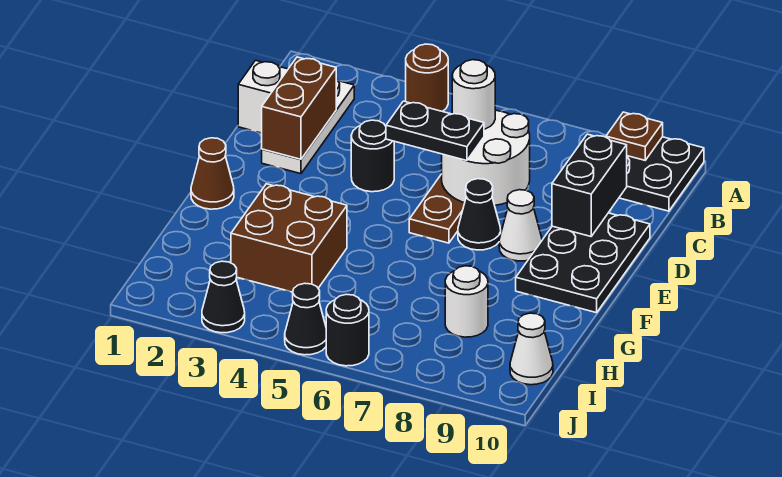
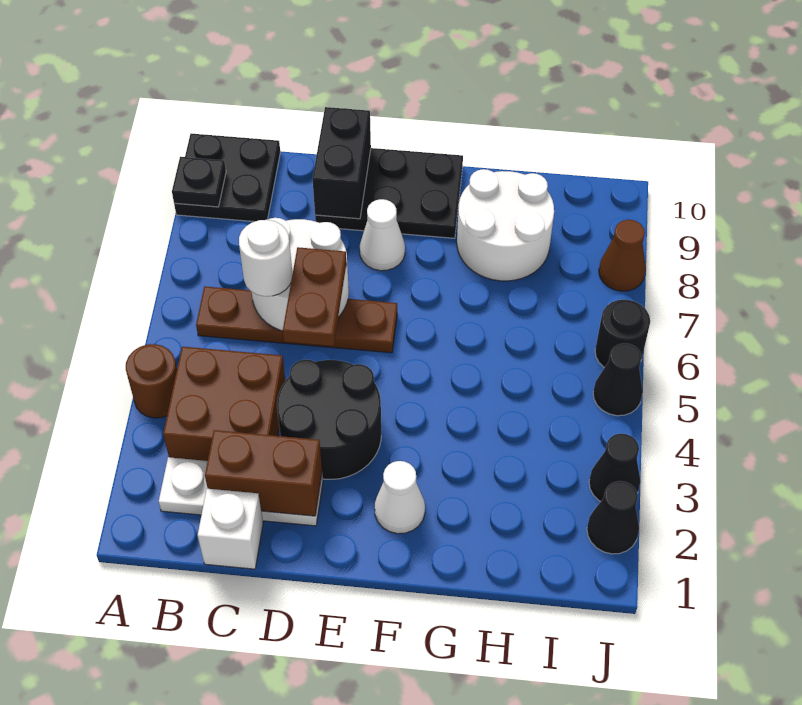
brown 1x1 plate [606,112,663,160] -> black 1x1 plate [172,157,226,207]
black 1x2 brick [552,134,627,236] -> black 1x2 brick turned to [312,107,371,219]
black 1x1 round brick [351,120,394,192] -> black 2x2 round brick [277,360,381,479]
black 1x2 plate [386,101,484,161] -> brown 1x2 plate [283,247,346,346]
black 1x1 cone [458,179,501,250] -> black 1x1 cone moved to [587,481,639,554]
brown 1x1 cone [191,138,234,209] -> brown 1x1 cone moved to [599,220,646,291]
brown 2x2 brick [231,184,347,292] -> brown 2x2 brick moved to [163,347,285,461]
white 1x1 round brick [445,266,488,337] -> white 2x2 round brick [457,169,554,281]
white 1x1 cone [510,313,553,385] -> white 1x1 cone moved to [375,461,425,534]

